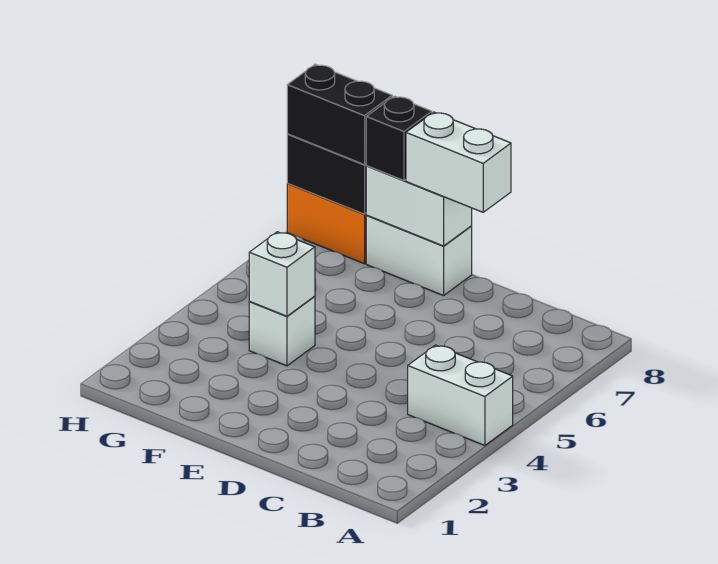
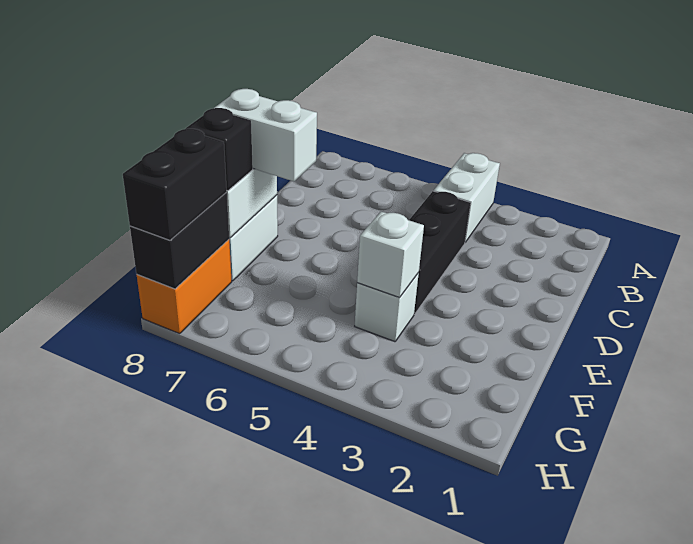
none -> black 1x3 brick [409,191,471,314]
white 1x2 brick [406,112,511,212] -> white 1x2 brick turned to [214,89,317,181]

